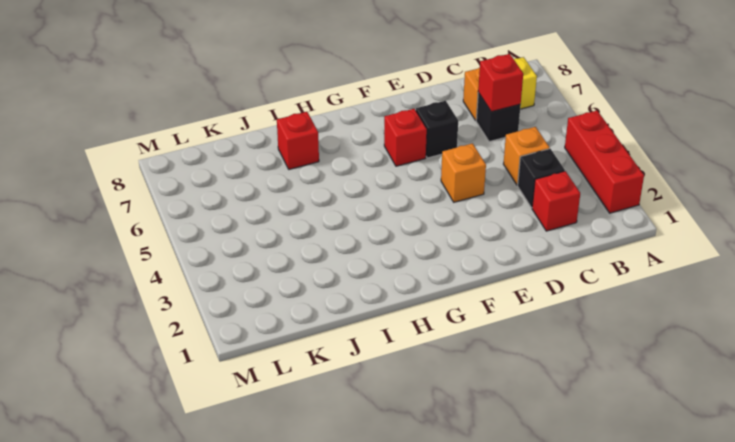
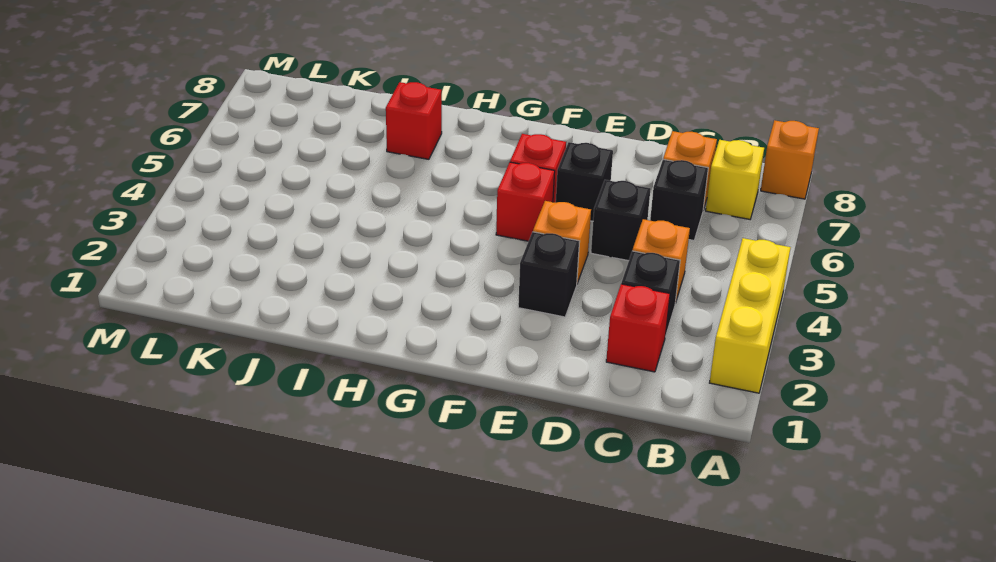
red 1x3 brick [565,111,644,213] -> yellow 1x3 brick [710,238,791,393]
none -> orange 1x1 brick [761,120,819,199]
red 1x1 brick [478,54,523,112] -> red 1x1 brick moved to [496,162,555,241]
none -> black 1x1 brick [591,180,651,261]
none -> black 1x1 brick [518,232,580,317]

